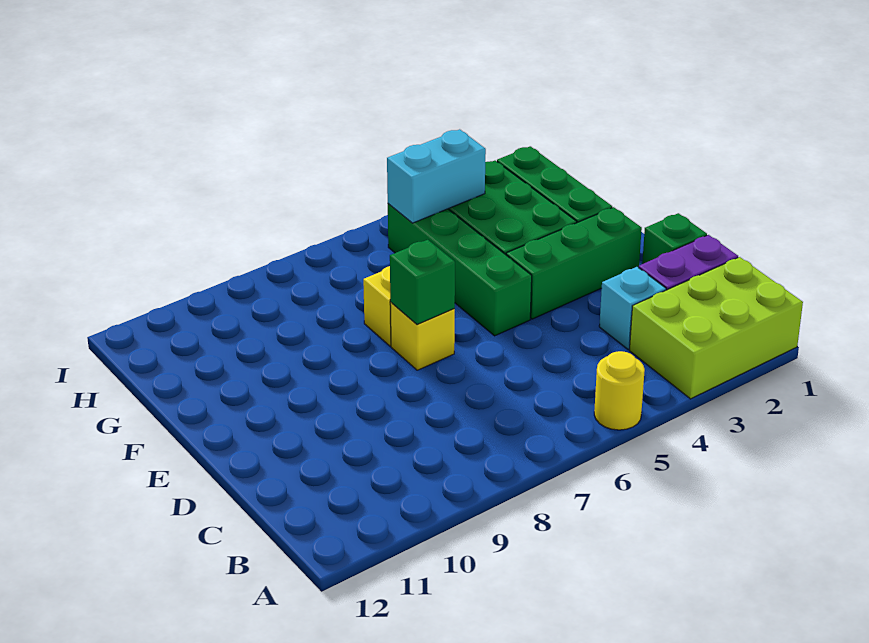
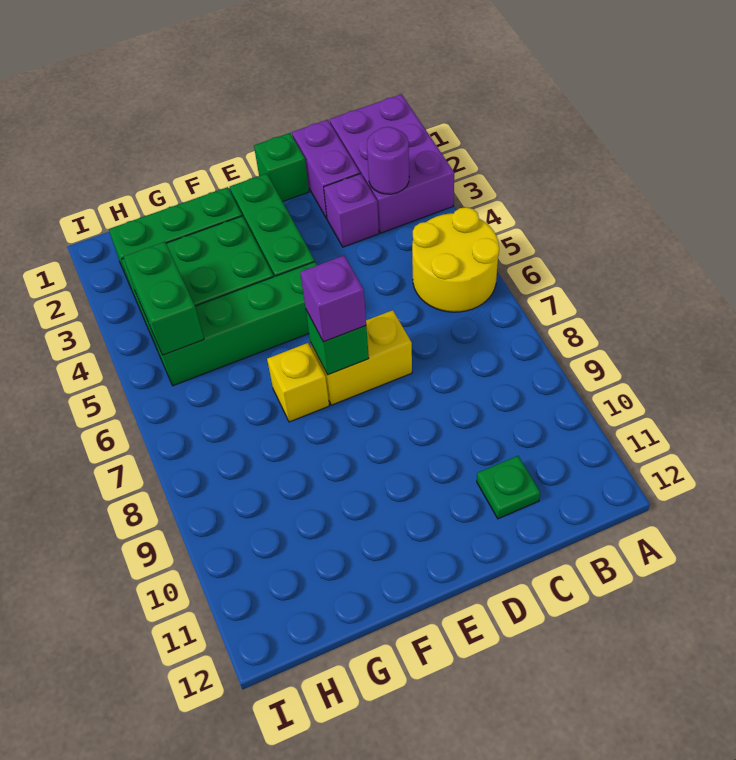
lime 2x3 brick [629,257,803,399] -> purple 2x3 brick [330,94,454,233]
yellow 1x1 round brick [594,351,645,430] -> yellow 2x2 round brick [412,207,499,312]
none -> purple 1x1 round brick [367,127,409,194]
cyan 1x1 brick [599,267,666,349] -> purple 1x1 brick [324,174,379,247]
none -> green 1x1 plate [477,456,540,519]
yellow 1x1 brick [390,303,455,370] -> yellow 1x2 brick [310,310,412,405]
none -> purple 1x1 brick [300,256,366,342]
cyan 1x2 brick [387,129,486,223] -> green 1x2 brick [123,241,204,355]

